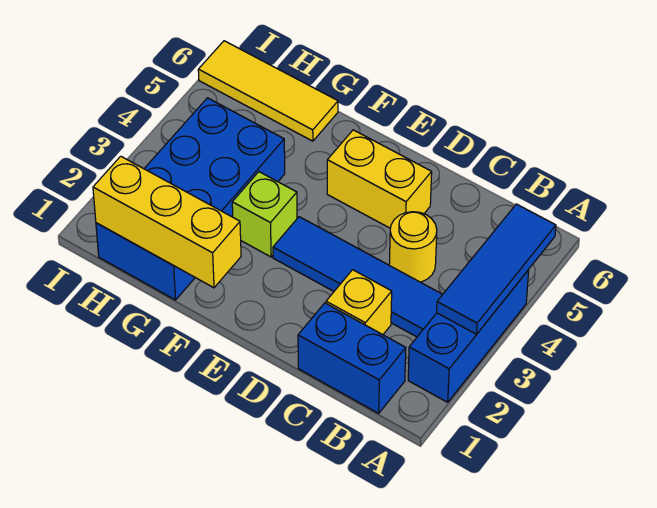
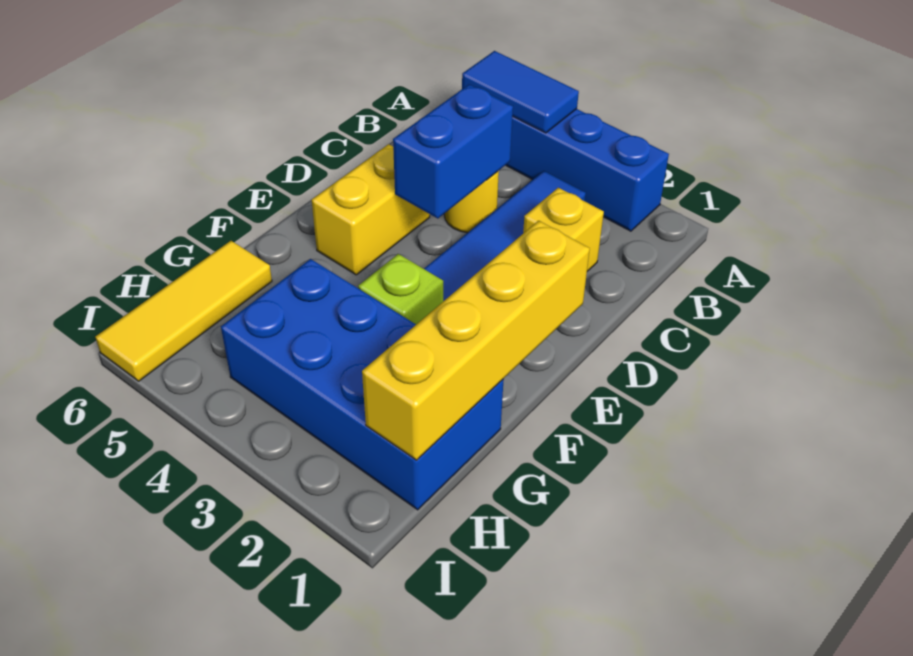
blue 1x3 tile [437,204,556,334] -> blue 1x2 tile [462,51,579,133]
blue 1x2 brick [298,303,406,413] -> blue 1x2 brick moved to [393,85,513,219]
yellow 1x3 brick [93,156,241,288] -> yellow 1x4 brick [362,221,590,460]

